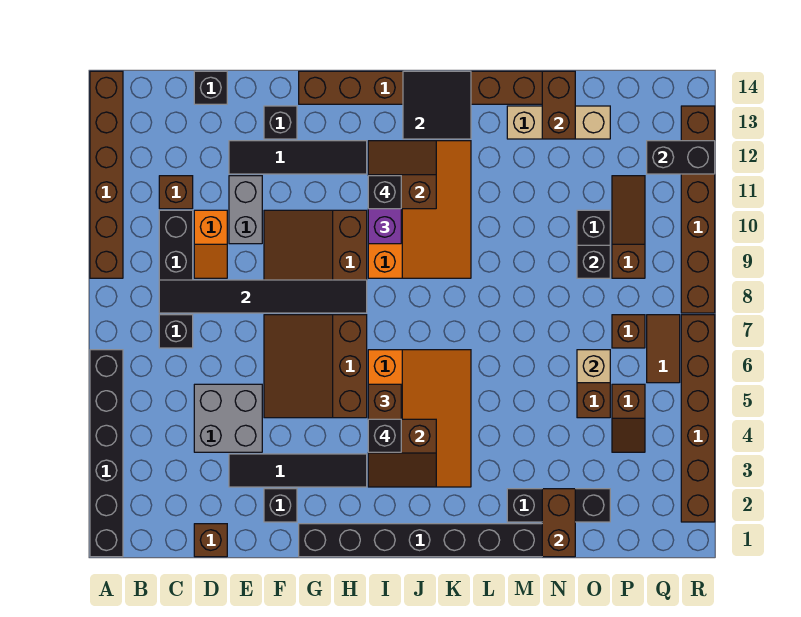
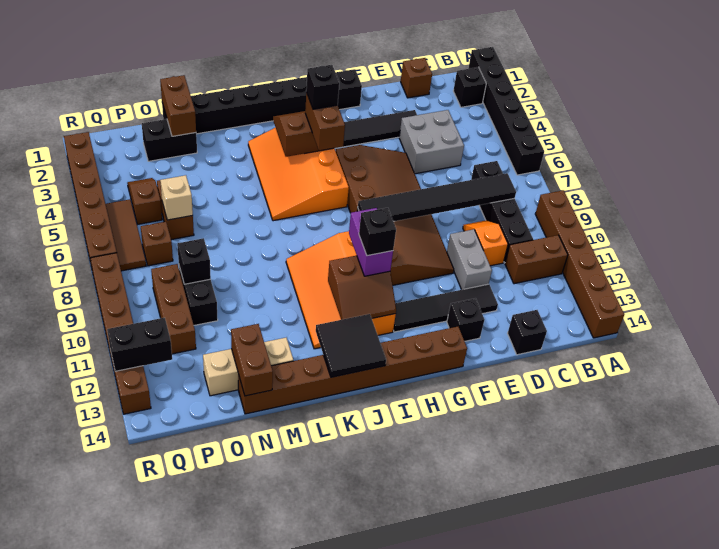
brown 1x1 brick [159,176,193,209] -> brown 1x2 brick [505,235,568,284]
black 1x1 brick [264,489,297,522] -> black 1x1 brick moved to [453,67,486,107]
black 1x3 brick [507,489,610,522] -> black 1x2 brick [142,119,197,161]
brown 1x3 slope [612,176,645,278] -> brown 1x3 brick [151,264,196,354]
brown 1x2 tile [647,315,680,383] -> brown 1x3 tile [106,199,146,271]

